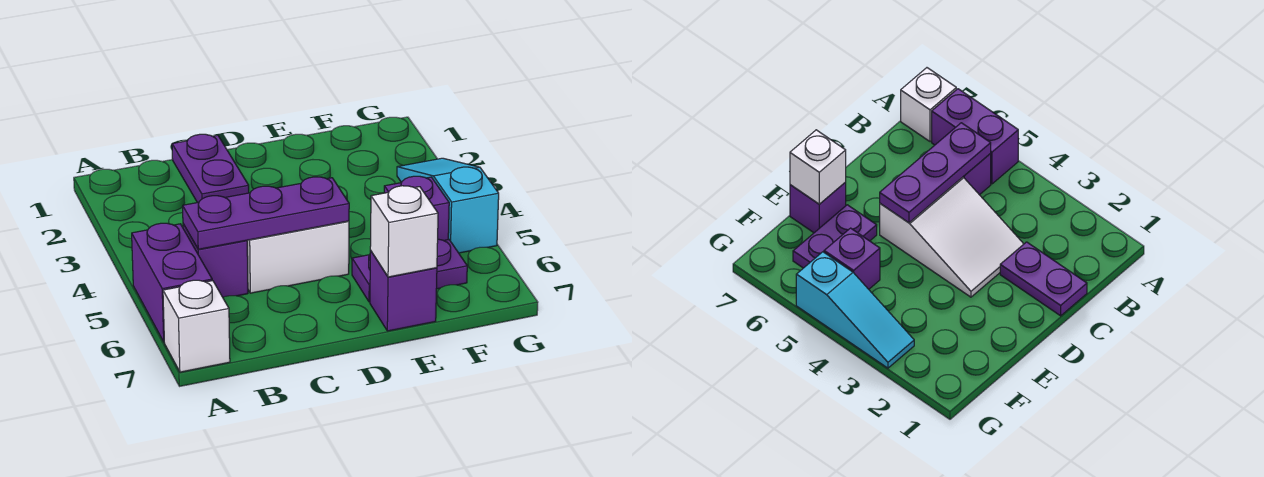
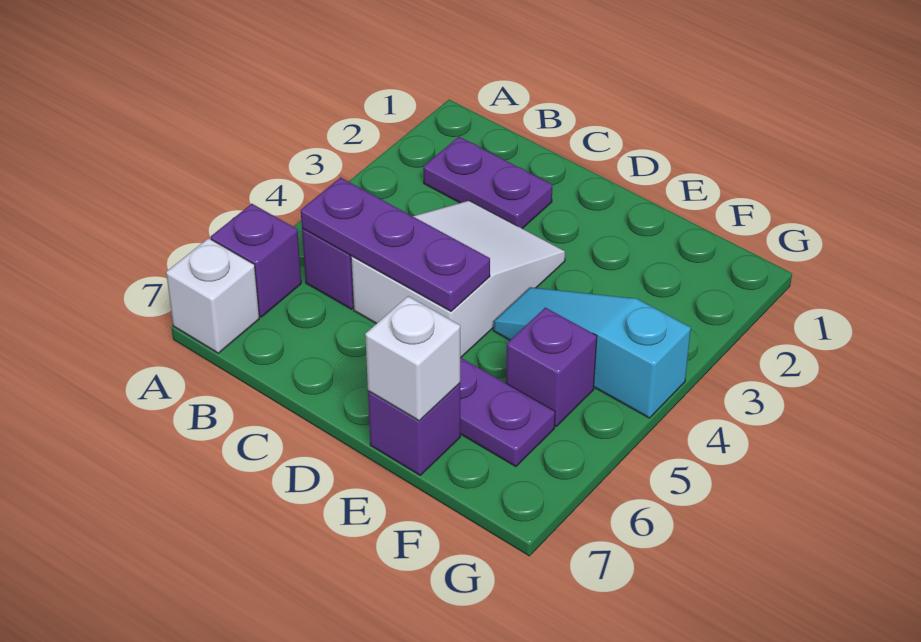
purple 1x2 brick [132,223,212,342] -> purple 1x1 brick [211,204,301,317]
purple 1x2 plate [172,134,249,203] -> purple 1x2 plate turned to [423,137,553,229]
cyan 1x3 slope [397,158,499,253] -> cyan 1x3 slope turned to [493,287,691,418]

